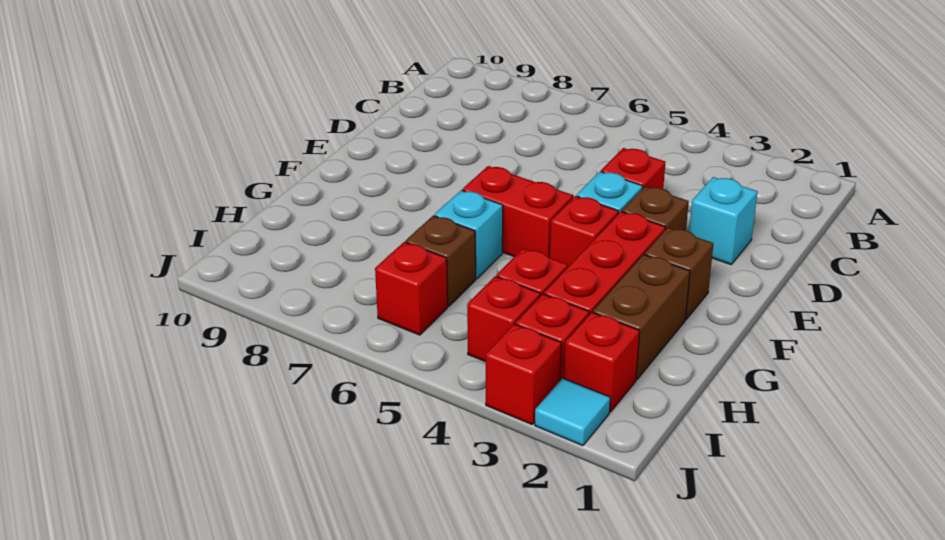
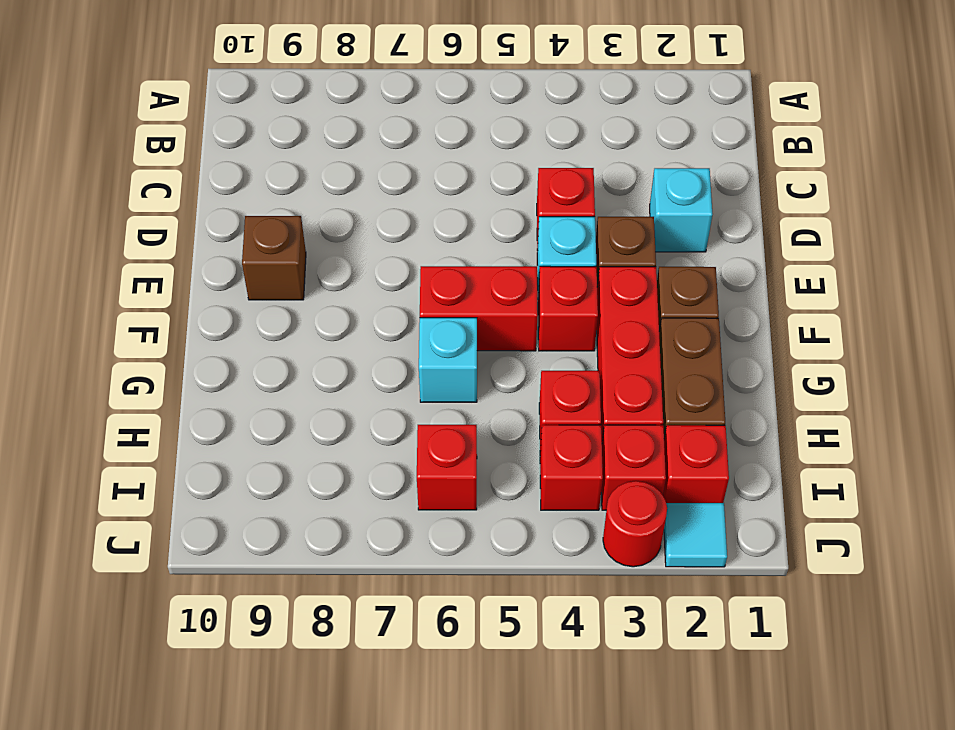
brown 1x1 brick [406,215,476,306] -> brown 1x1 brick moved to [242,216,306,300]
red 1x1 brick [486,324,561,424] -> red 1x1 round brick [603,481,667,567]

